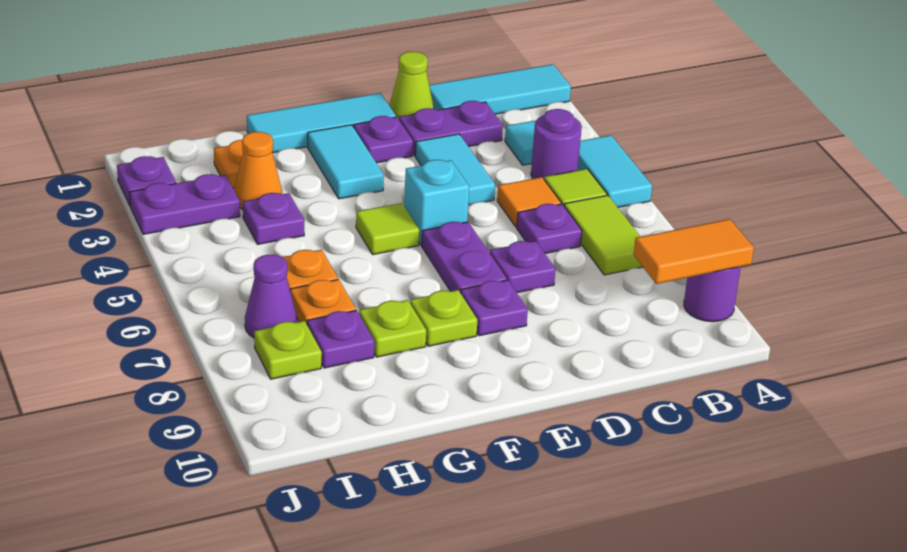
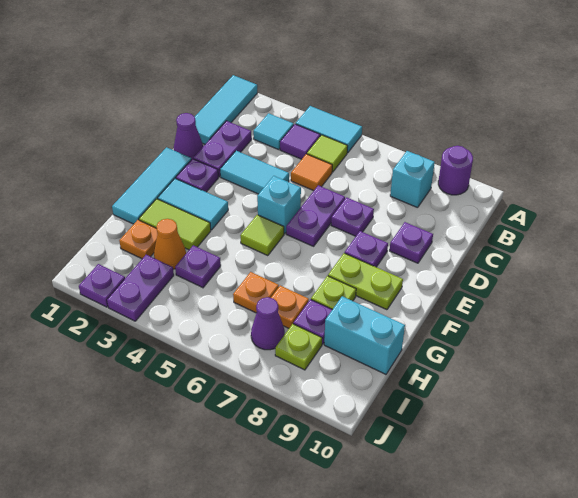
orange 1x2 tile [634,219,754,284] -> none
purple 1x1 round brick [531,109,582,179] -> purple 1x1 tile [280,124,320,159]
lime 1x2 tile [564,195,643,275] -> lime 1x2 tile moved to [139,199,211,250]
none -> cyan 1x1 brick [390,151,435,208]
purple 1x1 plate [517,204,582,254] -> purple 1x1 plate moved to [390,222,433,263]
lime 1x1 cone [389,52,434,119] -> purple 1x1 cone [174,113,203,159]
purple 1x2 plate [422,222,507,293] -> purple 1x2 plate turned to [286,185,345,246]
lime 1x1 plate [410,290,477,346] -> lime 1x2 plate [328,253,403,310]
none -> cyan 1x2 brick [324,296,405,374]

